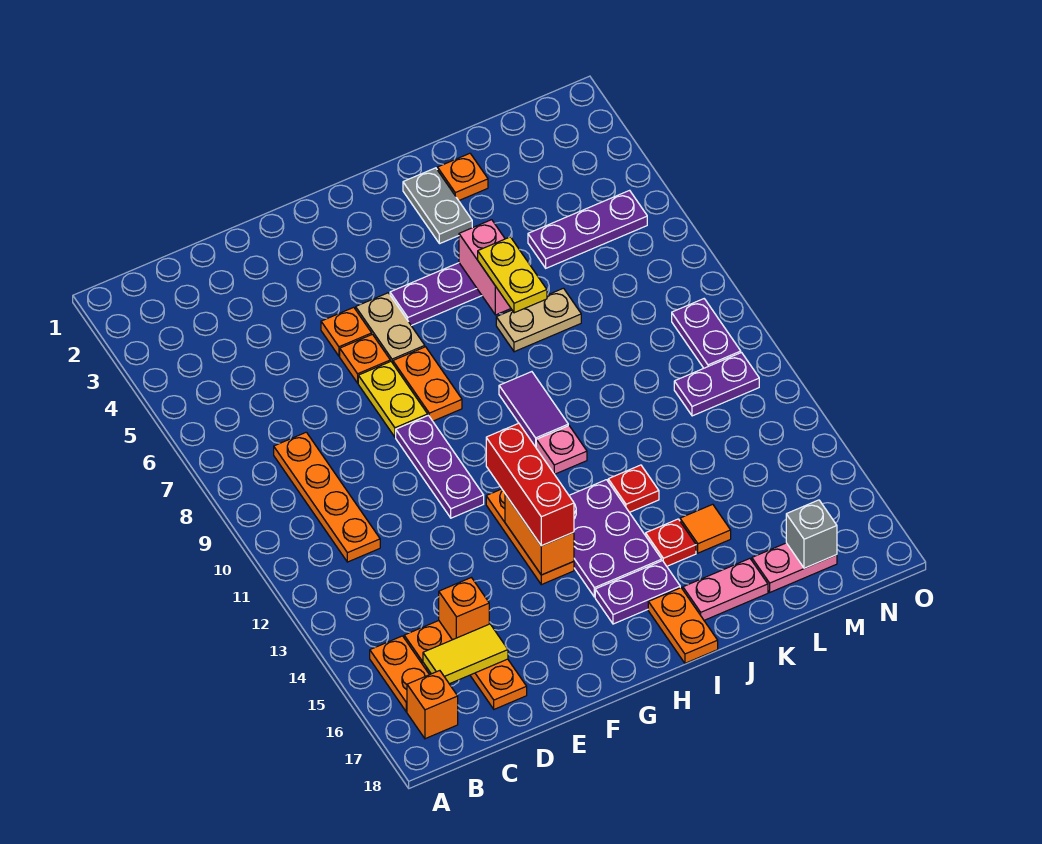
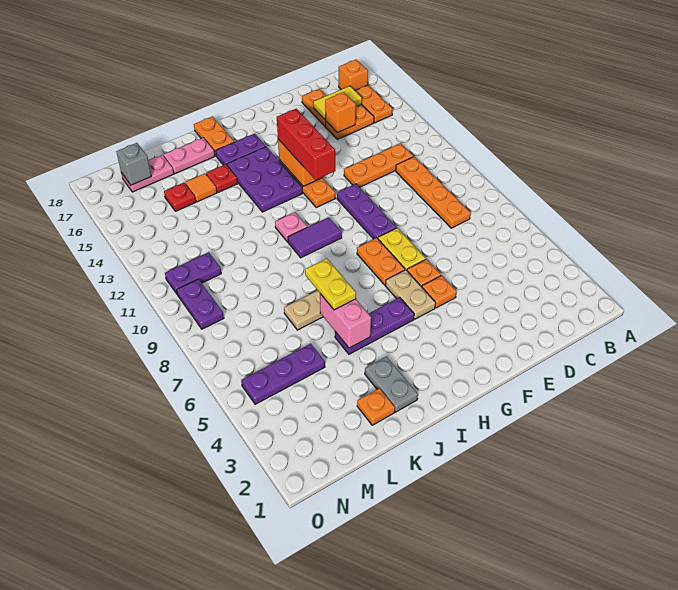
none -> orange 1x3 plate [344,143,414,187]
purple 1x2 tile [499,372,568,447] -> purple 1x2 tile turned to [288,217,342,258]
red 1x1 plate [608,465,659,512] -> red 1x1 plate moved to [164,183,196,211]

